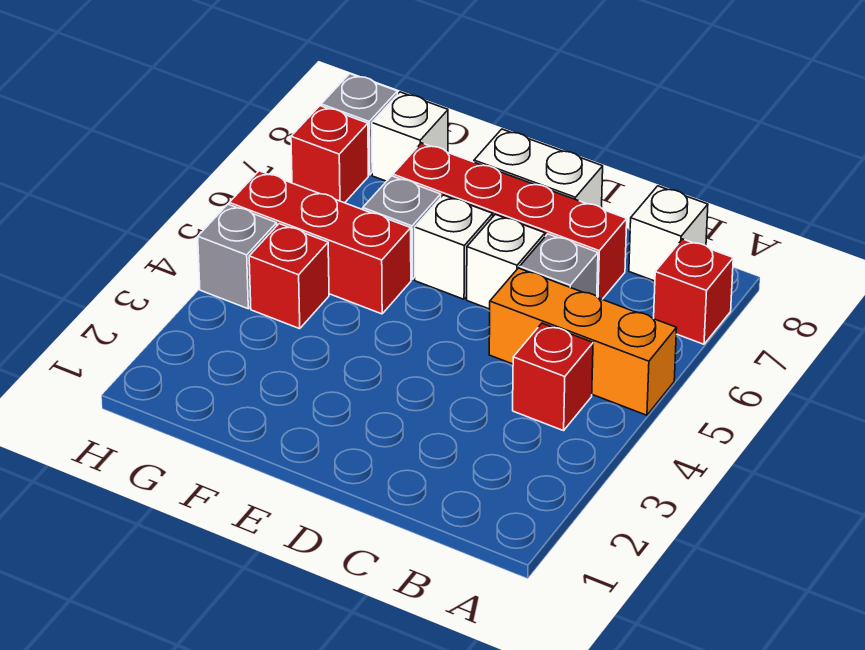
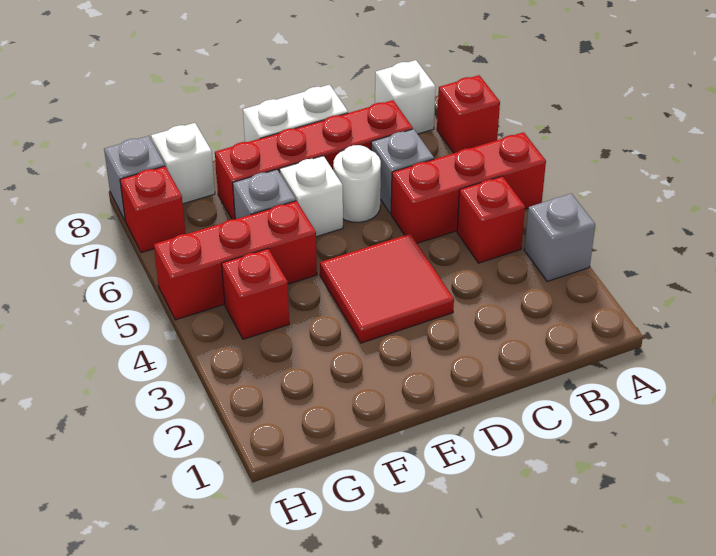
orange 1x3 brick [489,268,677,415] -> red 1x3 brick [391,132,546,243]
none -> red 2x2 tile [320,234,454,343]
white 1x1 brick [467,214,545,309] -> white 1x1 round brick [333,145,381,222]
grey 1x1 brick [198,204,277,309] -> grey 1x1 brick moved to [524,194,595,282]

